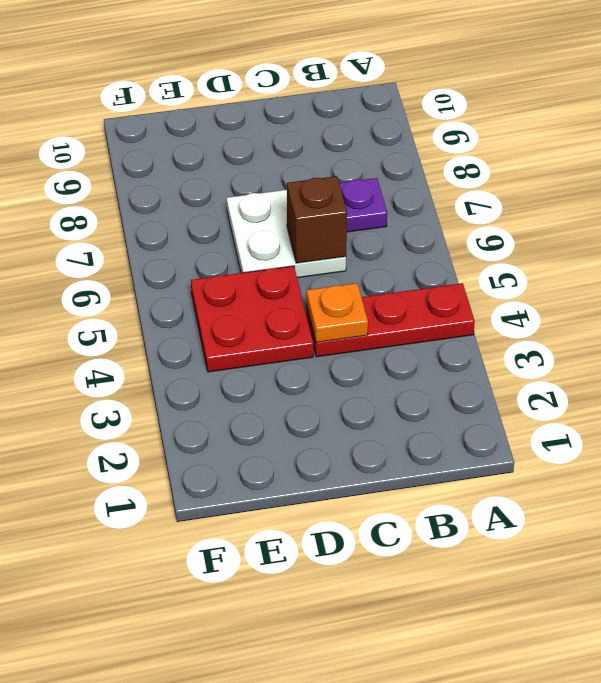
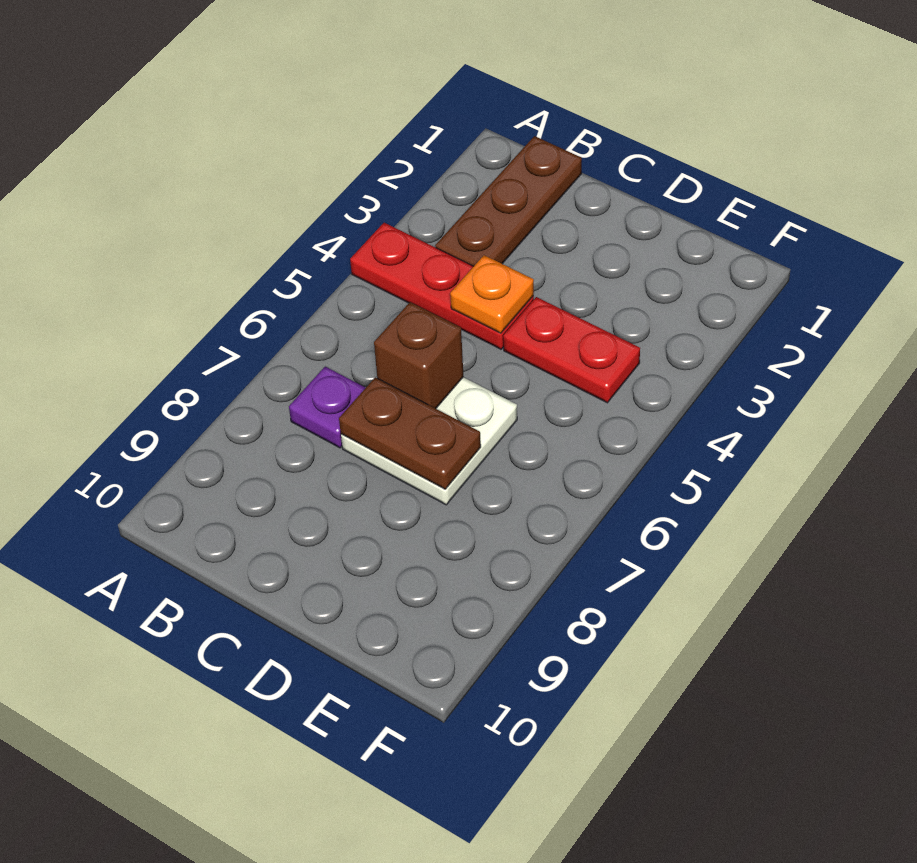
none -> brown 1x3 plate [435,136,582,266]
none -> brown 1x2 plate [339,377,481,489]
red 2x2 plate [191,266,313,372] -> red 1x2 plate [503,297,640,403]

